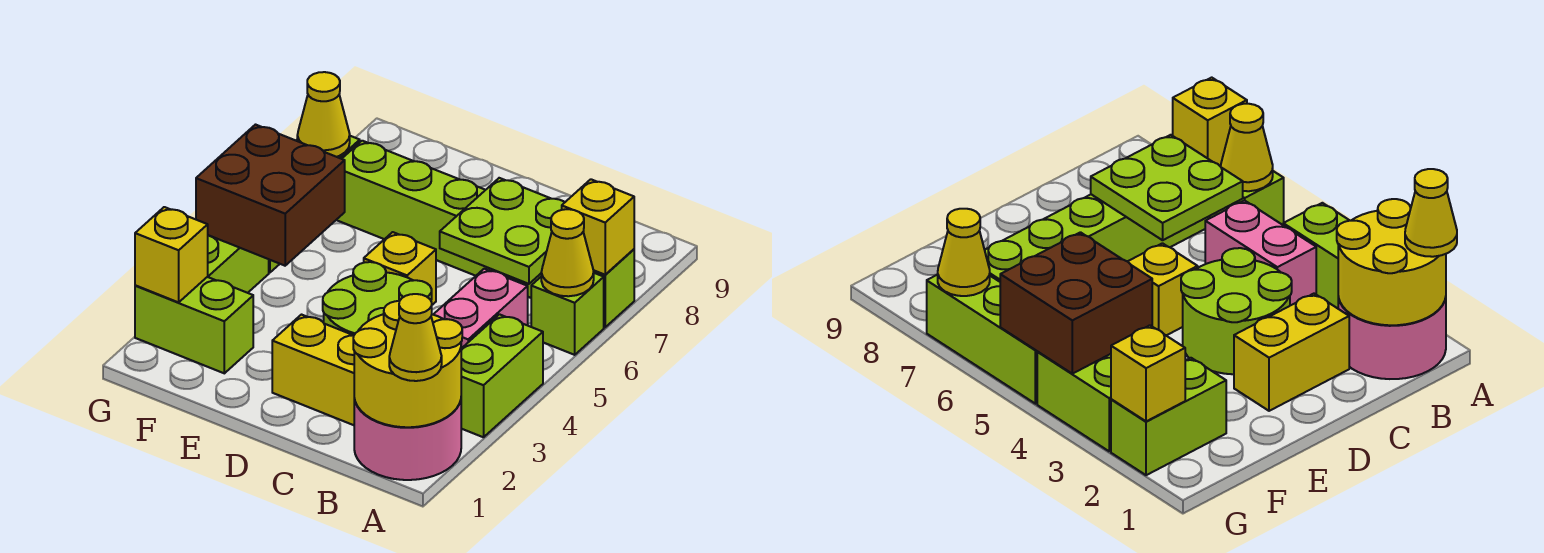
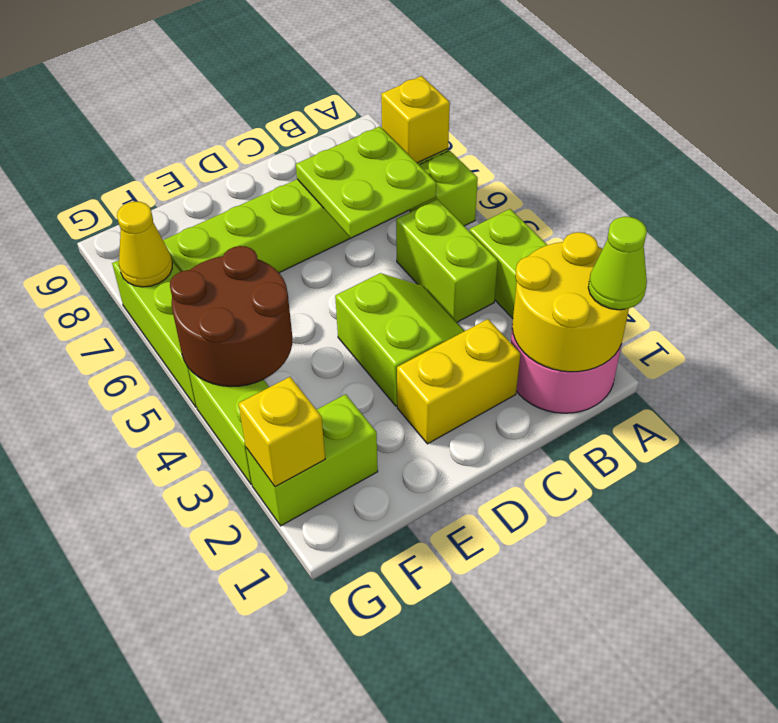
yellow 1x1 cone [389,294,442,381] -> lime 1x1 cone [588,217,647,310]
yellow 1x1 cone [541,209,594,296] -> none
pink 1x2 brick [433,269,528,349] -> lime 1x2 brick [396,199,498,322]
lime 2x2 round brick [323,262,432,335] -> lime 2x2 slope [335,273,464,406]
yellow 1x1 brick [364,232,436,305] -> none
brown 2x2 brick [196,125,345,266] -> brown 2x2 round brick [170,246,292,387]

